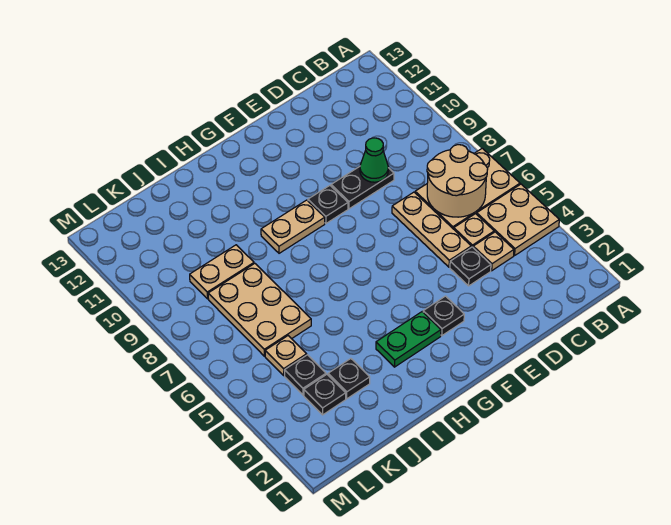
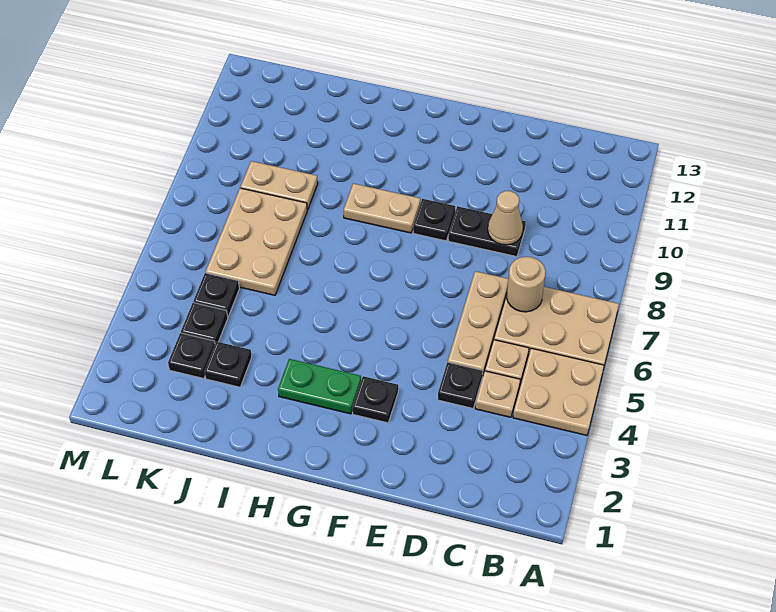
tan 2x2 round brick [427,145,488,217] -> tan 1x1 round brick [507,257,546,312]
green 1x1 cone [360,138,388,182] -> tan 1x1 cone [488,191,523,245]
tan 1x1 plate [265,336,307,375] -> black 1x1 plate [193,273,239,317]

